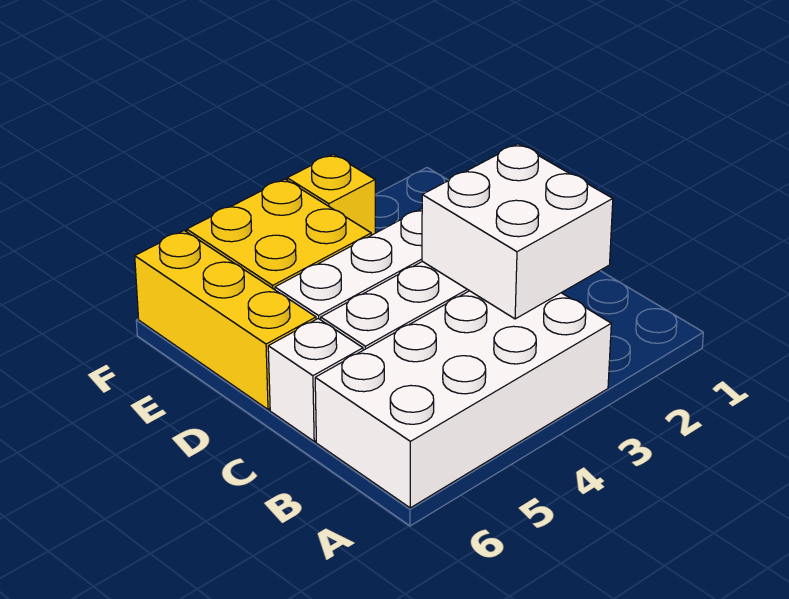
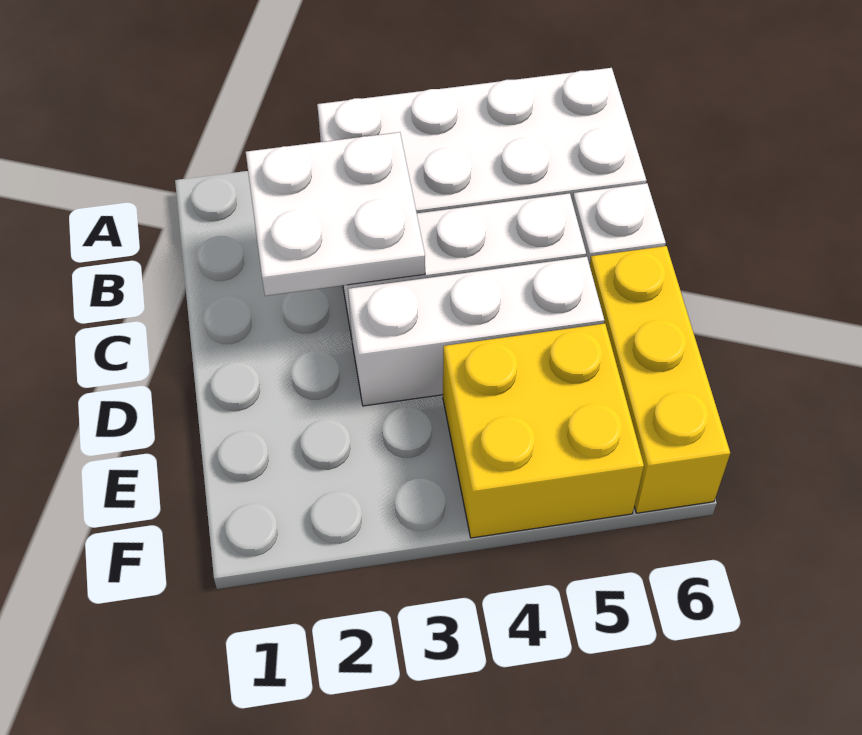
white 2x2 brick [422,144,613,319] -> white 2x2 plate [246,132,425,296]
yellow 1x1 brick [287,154,375,235] -> none

